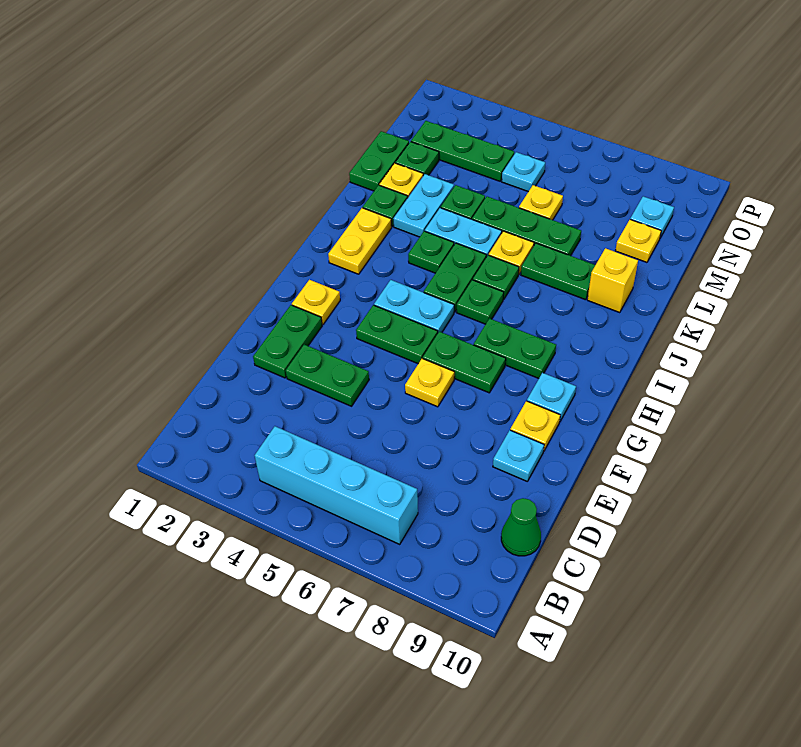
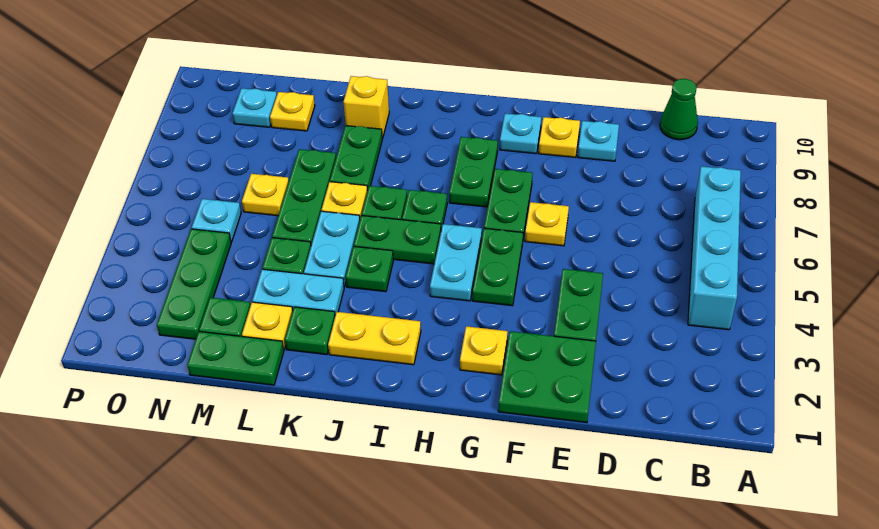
green 1x2 plate [253,305,322,378] -> green 2x2 plate [498,331,596,423]

